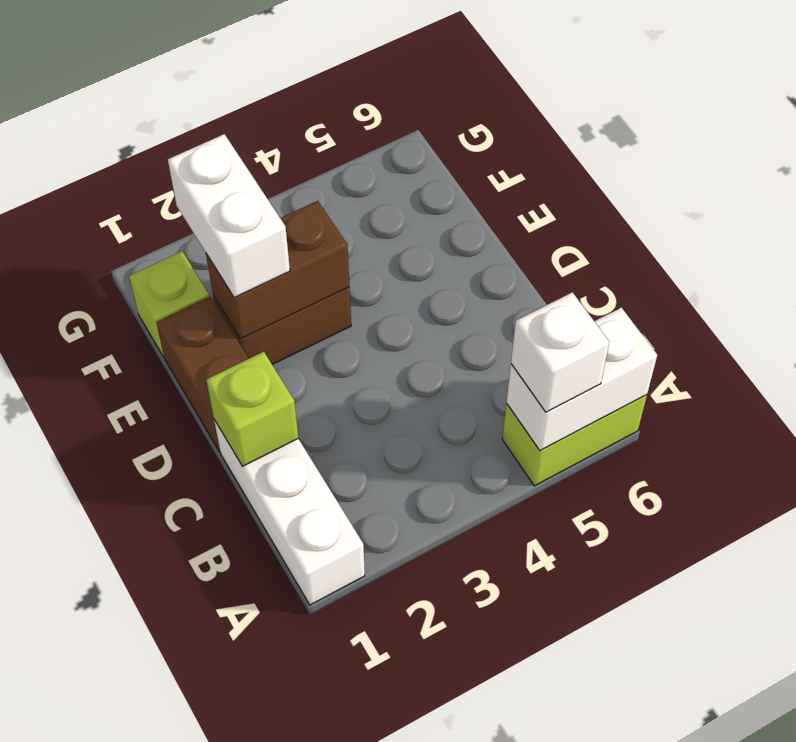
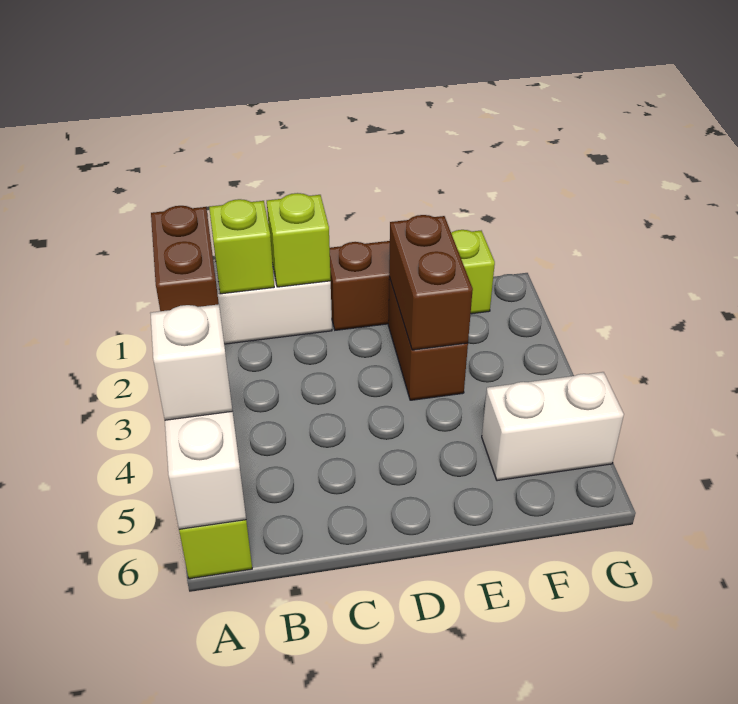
none -> brown 1x2 brick [151,206,219,311]
none -> lime 1x1 brick [209,199,274,294]
white 1x2 brick [168,134,290,298] -> white 1x2 brick moved to [482,372,624,481]

